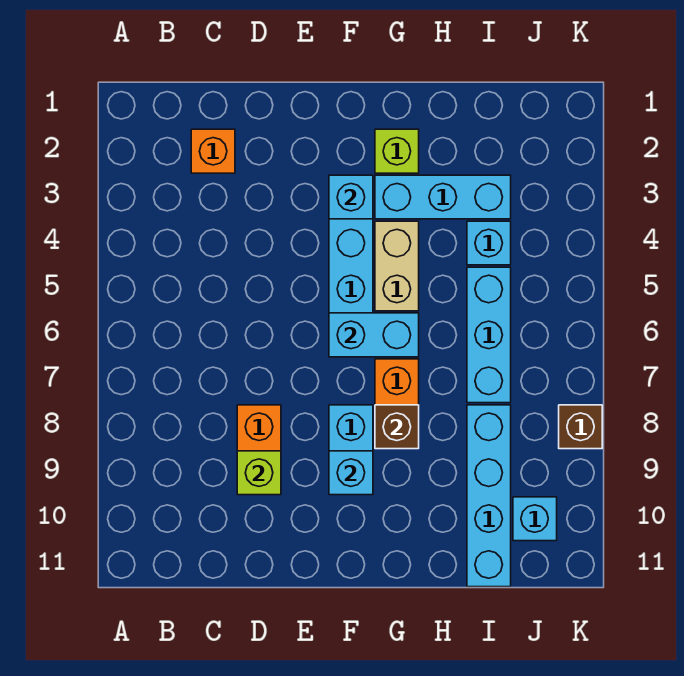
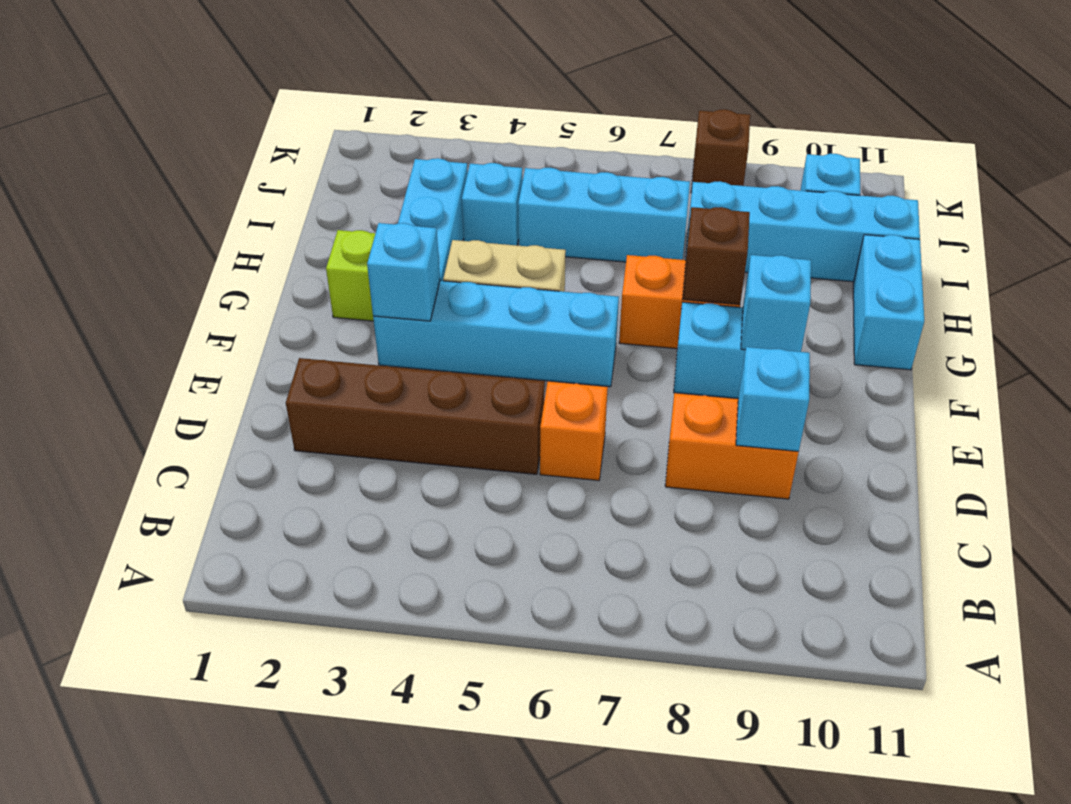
orange 1x1 brick [191,129,235,173] -> orange 1x1 brick moved to [540,381,608,481]
none -> brown 1x4 brick [286,358,545,474]
lime 1x1 brick [237,451,281,495] -> cyan 1x1 brick [736,347,810,451]
cyan 1x2 brick [329,313,419,357] -> cyan 1x2 brick moved to [853,235,924,370]

